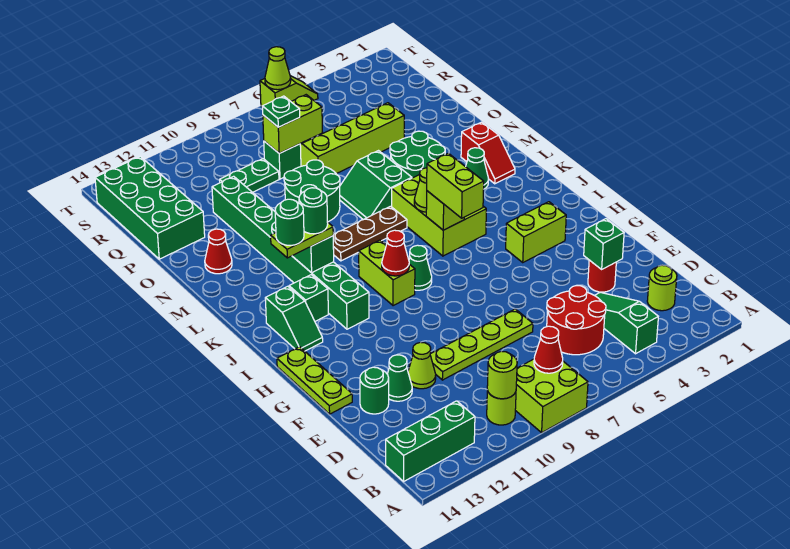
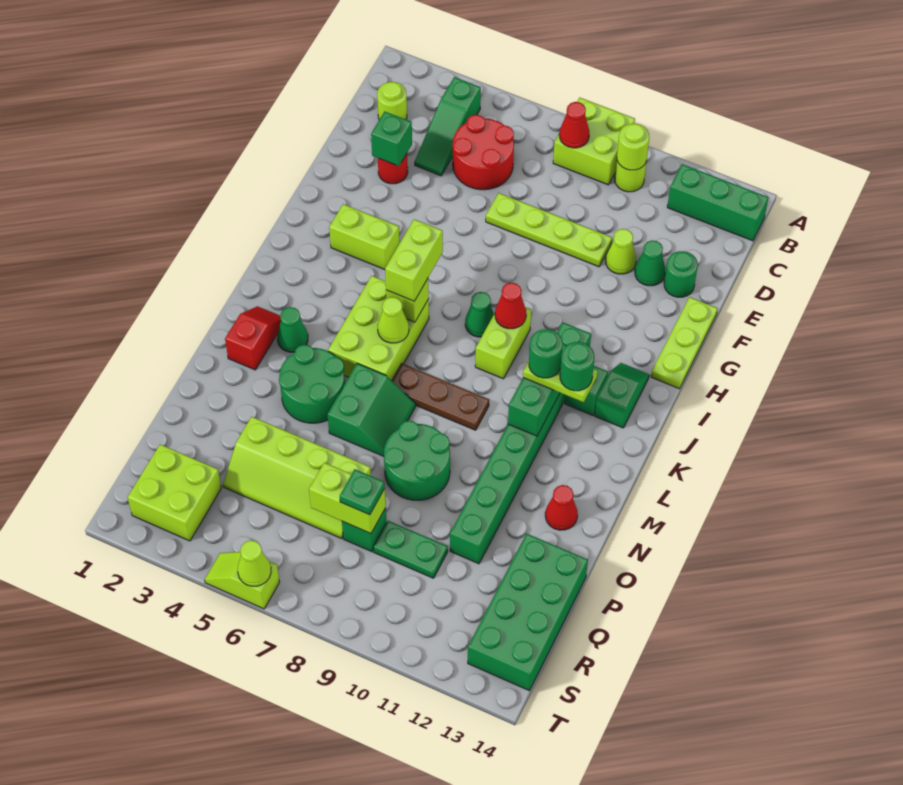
none -> lime 2x2 brick [128,444,221,541]

